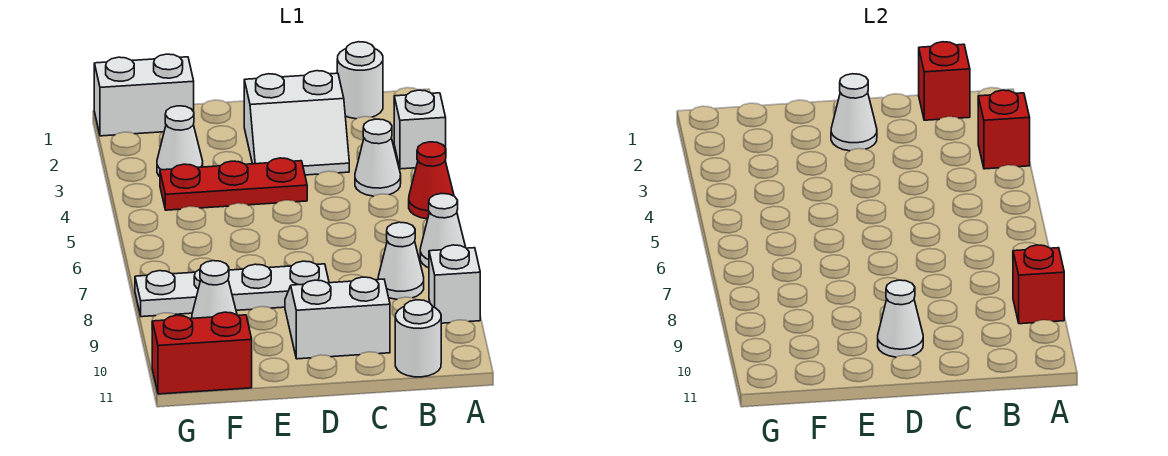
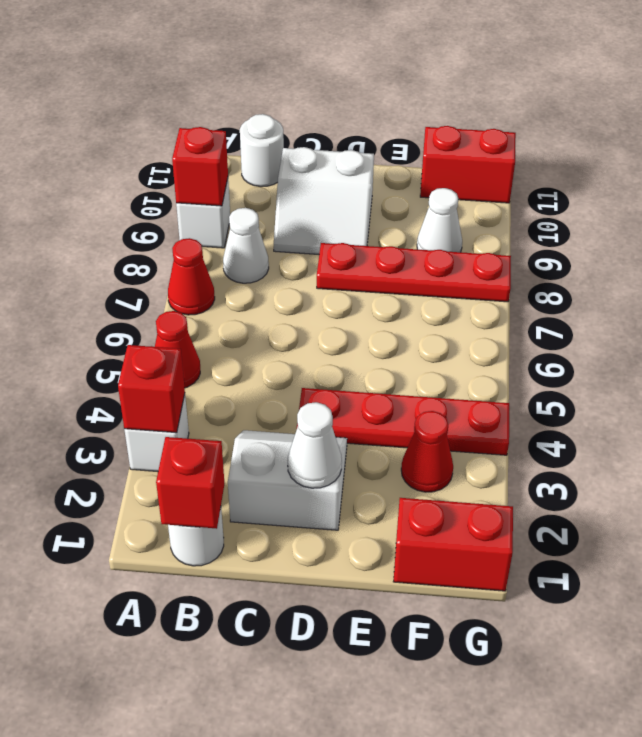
white 1x1 cone [420,194,466,268] -> red 1x1 cone [168,238,215,315]
white 1x1 cone [355,119,401,196] -> none
red 1x3 plate [160,158,307,210] -> red 1x4 plate [297,388,509,455]
white 1x4 plate [135,261,329,317] -> red 1x4 plate [317,243,511,302]
white 1x1 cone [878,280,923,357] -> none
white 1x2 brick [94,54,194,136] -> red 1x2 brick [393,498,513,591]
white 1x1 cone [157,106,203,176] -> red 1x1 cone [401,411,453,492]

